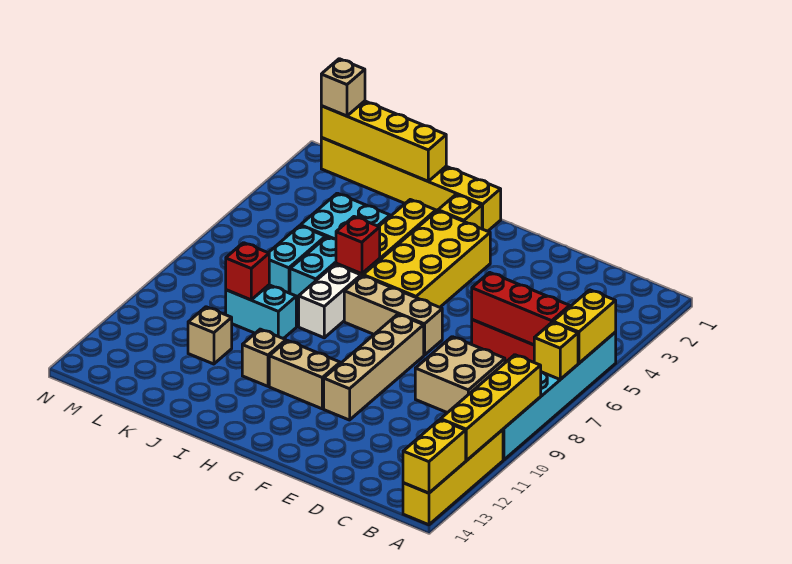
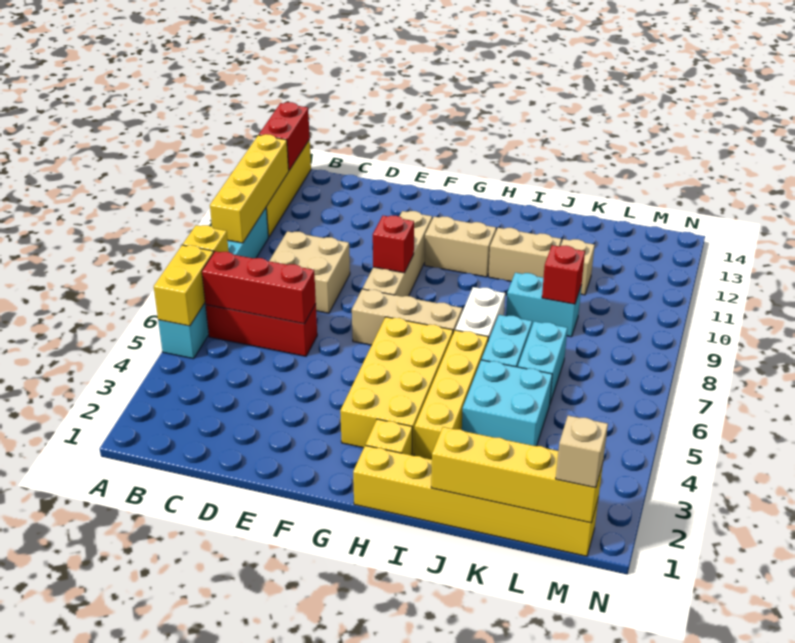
yellow 1x2 brick [403,420,466,493] -> red 1x2 brick [259,102,310,170]
red 1x1 brick [336,217,380,274] -> red 1x1 brick moved to [373,216,414,273]
tan 1x1 brick [242,329,286,386] -> tan 1x2 brick [489,228,561,281]

